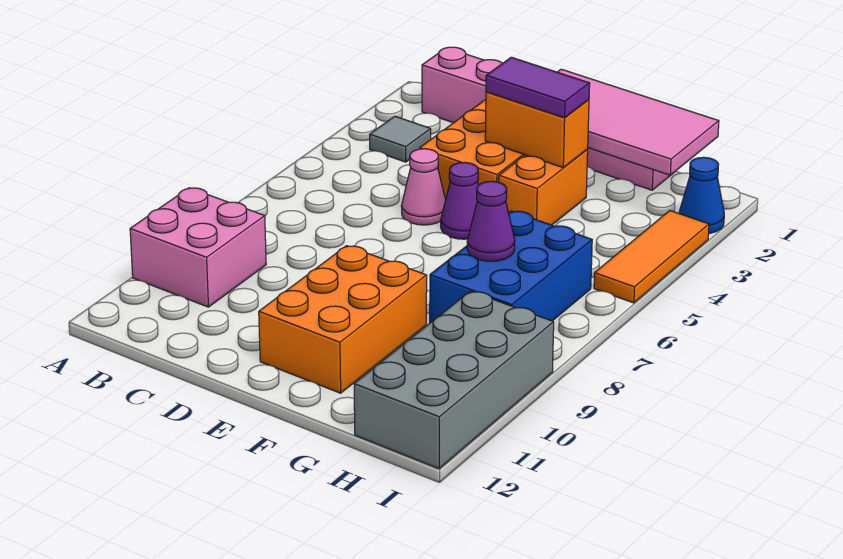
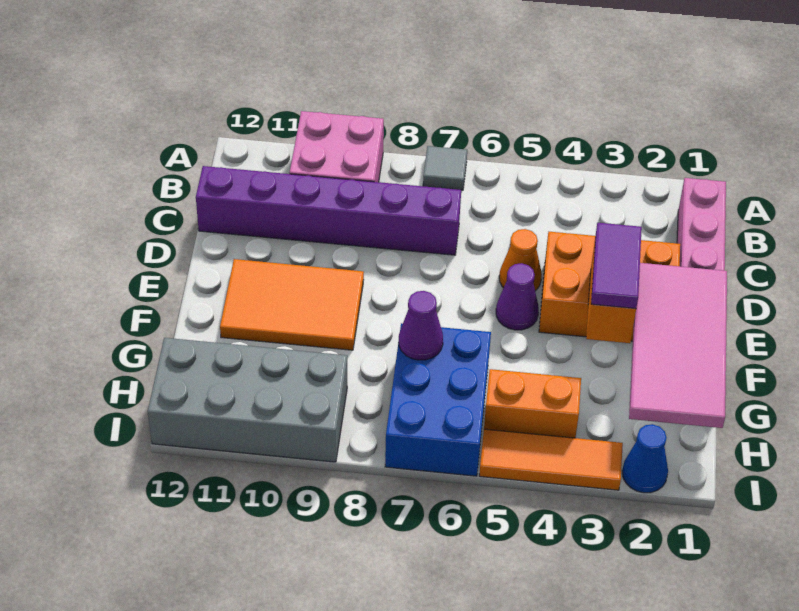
grey 1x1 tile [370,116,431,162] -> grey 1x1 tile moved to [423,146,467,190]
none -> purple 1x6 brick [196,166,461,255]
pink 1x1 cone [401,149,446,225] -> orange 1x1 cone [499,229,542,291]
orange 2x3 brick [259,246,427,393] -> orange 2x3 tile [220,259,364,350]
orange 1x2 brick [499,150,588,225] -> orange 1x2 brick moved to [484,369,581,438]
blue 2x3 brick [430,211,592,323] -> blue 2x3 brick turned to [385,323,491,476]

